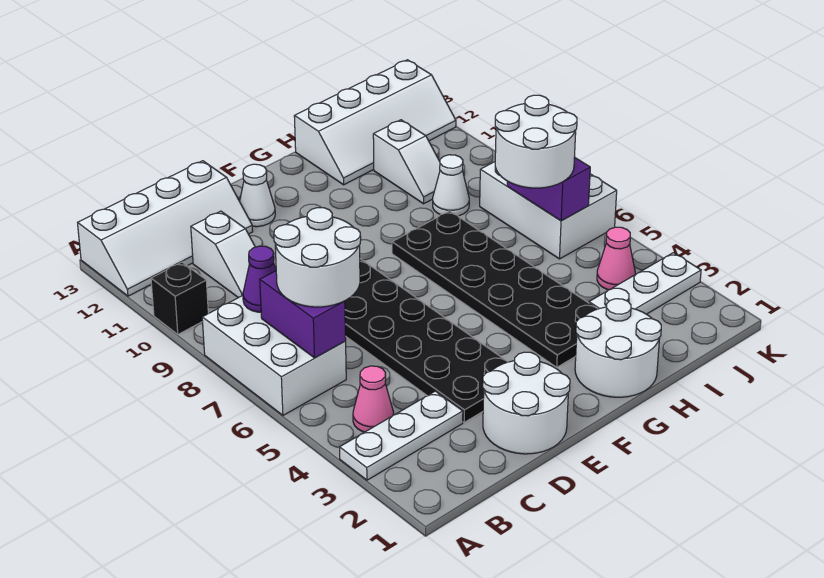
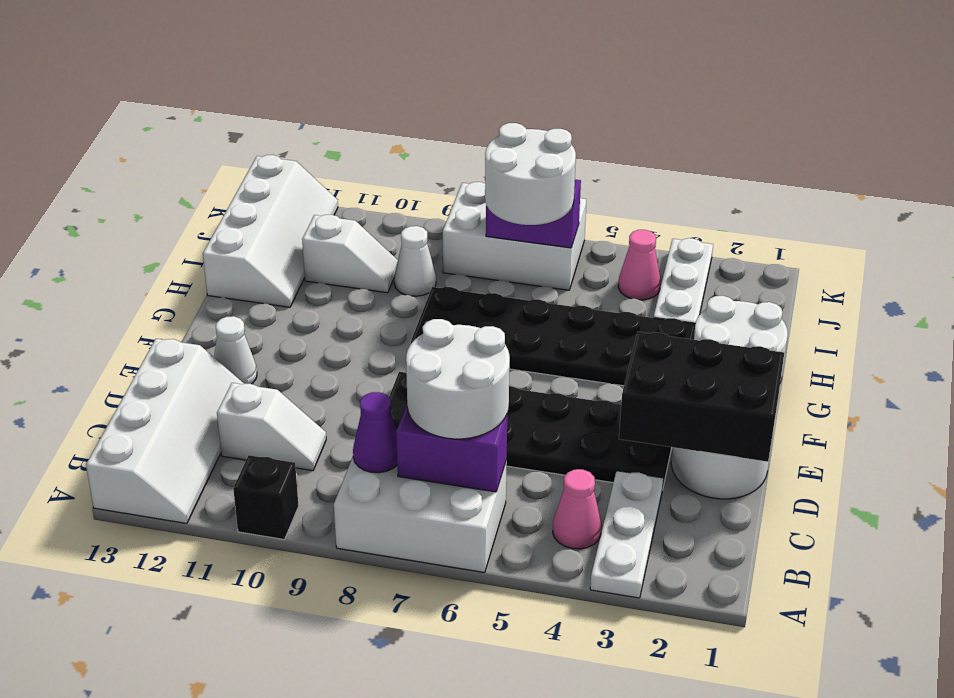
none -> black 2x3 brick [619,332,784,462]

